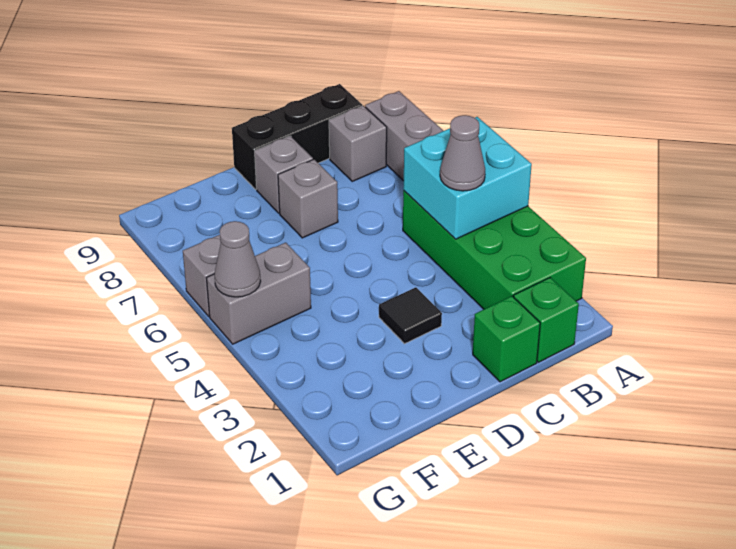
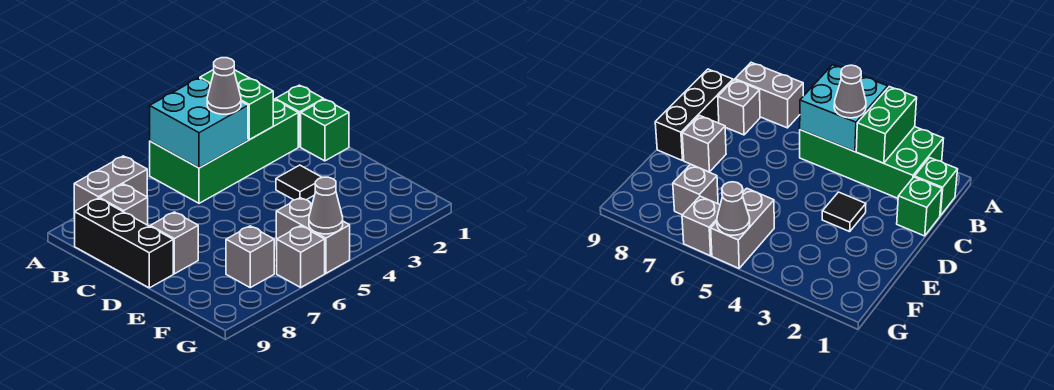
none -> green 1x2 brick [200,70,273,140]
grey 1x1 brick [278,159,338,238] -> grey 1x1 brick moved to [226,226,274,288]

